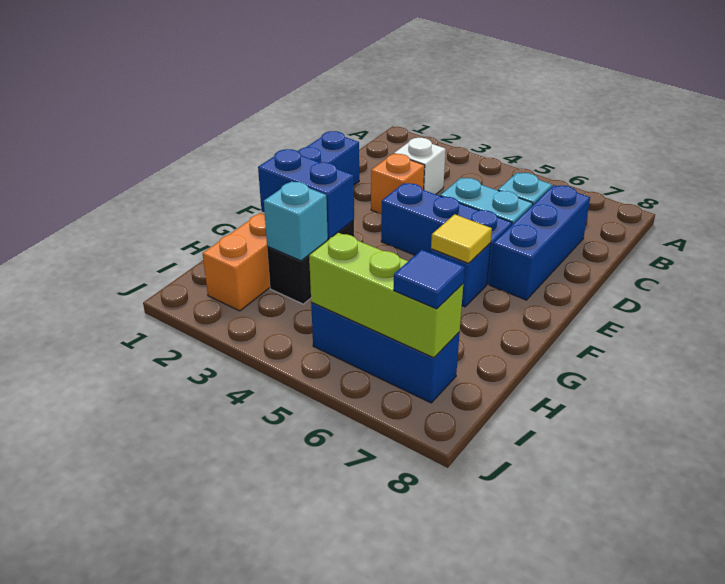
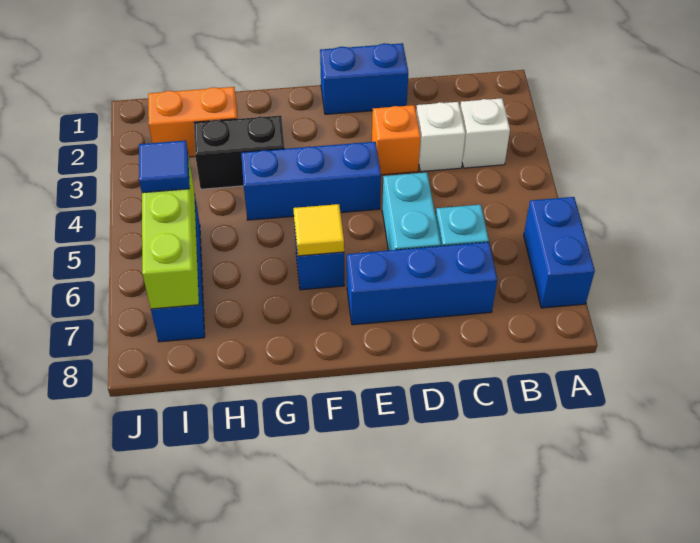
none -> white 1x1 brick [460,98,510,168]
blue 1x3 brick [381,183,512,284] -> blue 1x3 brick turned to [241,142,381,220]
blue 1x2 brick [258,149,354,239] -> blue 1x2 brick moved to [524,197,595,308]
cyan 1x1 brick [264,181,328,261] -> none
blue 1x1 tile [394,250,465,309] -> blue 1x1 tile moved to [139,140,190,193]

